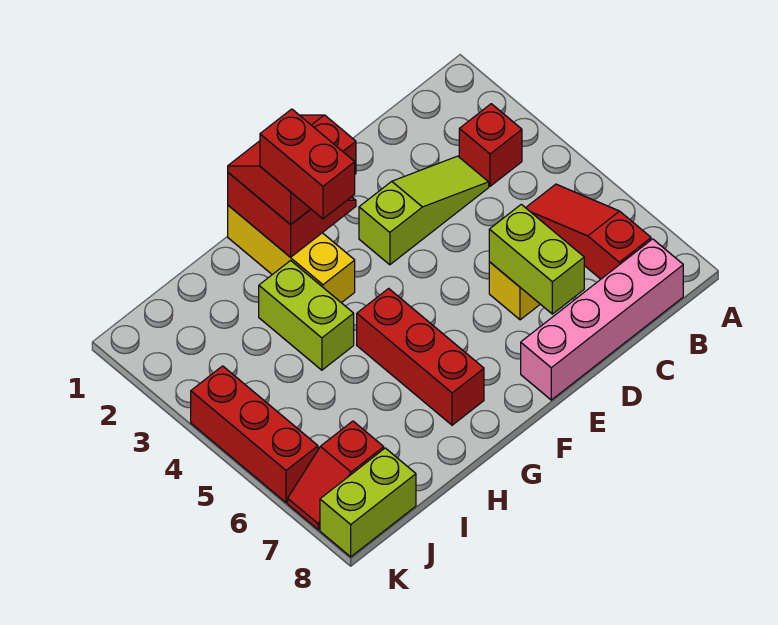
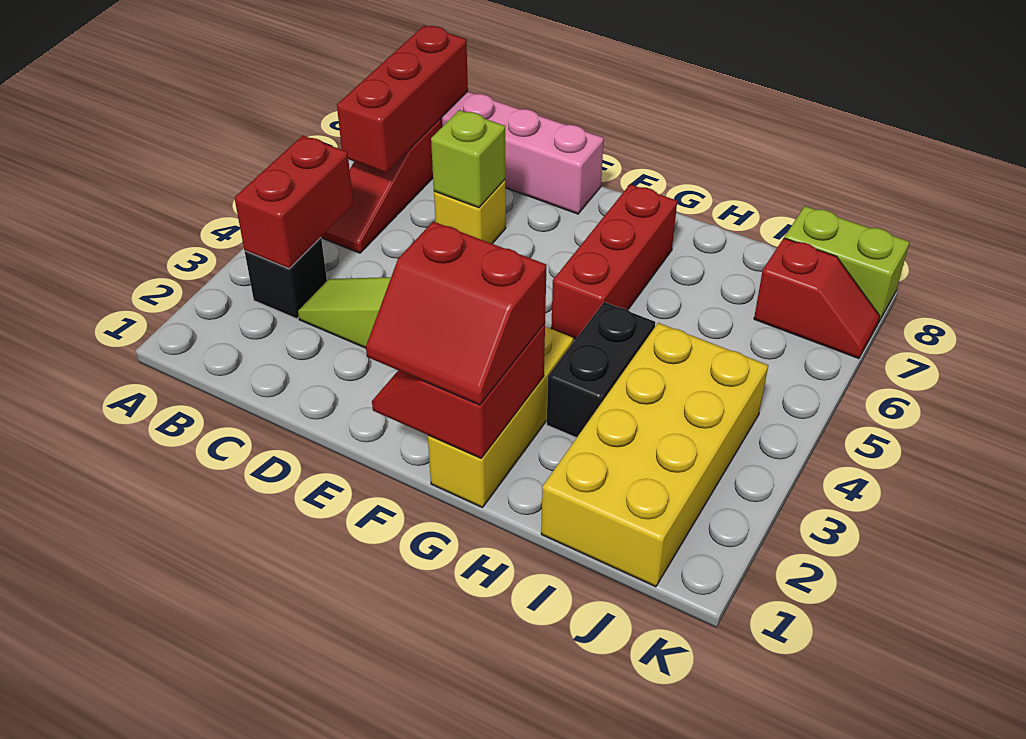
red 1x1 brick [459,104,522,186] -> black 1x1 brick [245,238,327,319]
lime 1x2 brick [489,204,584,314] -> lime 1x1 brick [431,110,505,208]
red 1x2 brick [260,109,355,219] -> red 1x2 brick moved to [234,136,353,269]
lime 1x2 brick [259,261,354,370] -> black 1x2 brick [547,302,655,438]
none -> yellow 2x4 brick [541,323,768,587]
red 1x3 brick [191,366,318,503] -> red 1x3 brick moved to [337,26,468,173]

